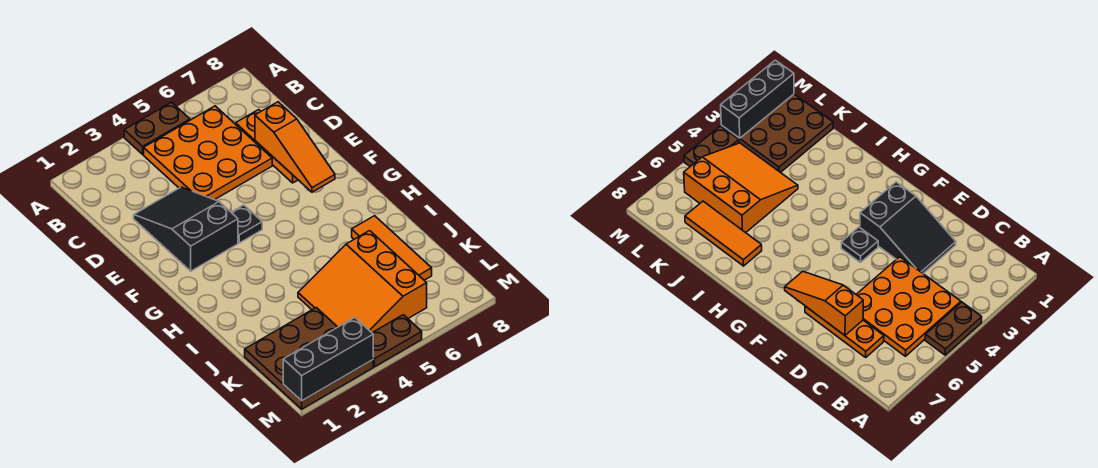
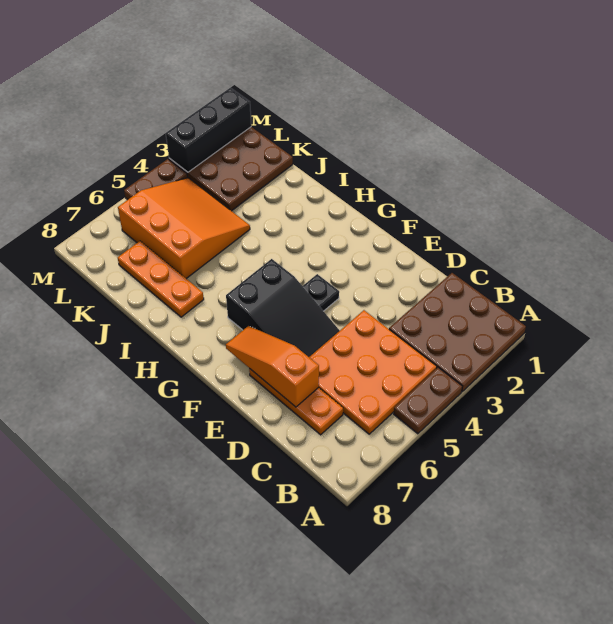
none -> brown 3x3 plate [389,273,526,392]
black 2x3 slope [134,187,238,271] -> black 2x3 slope moved to [226,259,340,357]
orange 1x3 tile [352,216,432,280] -> orange 1x3 plate [118,241,204,317]

